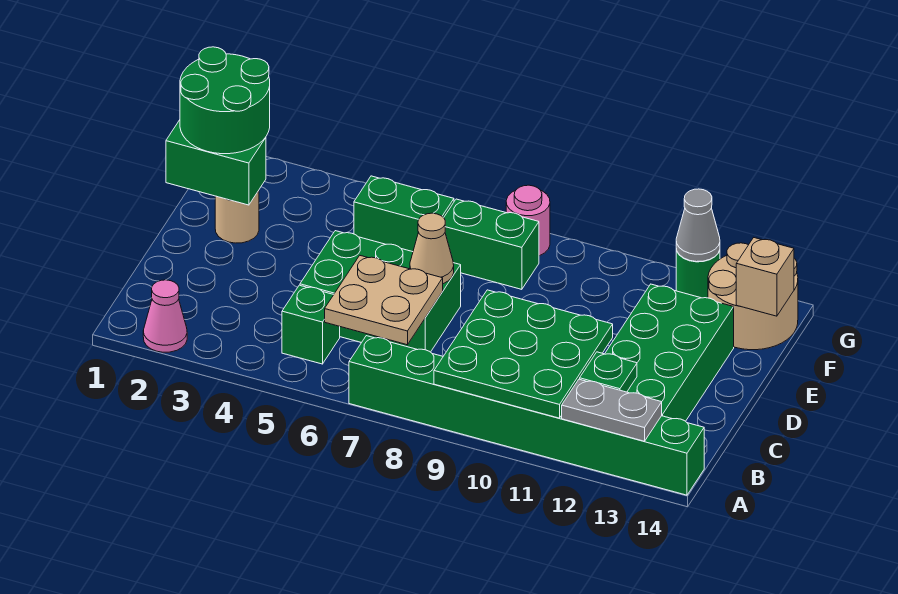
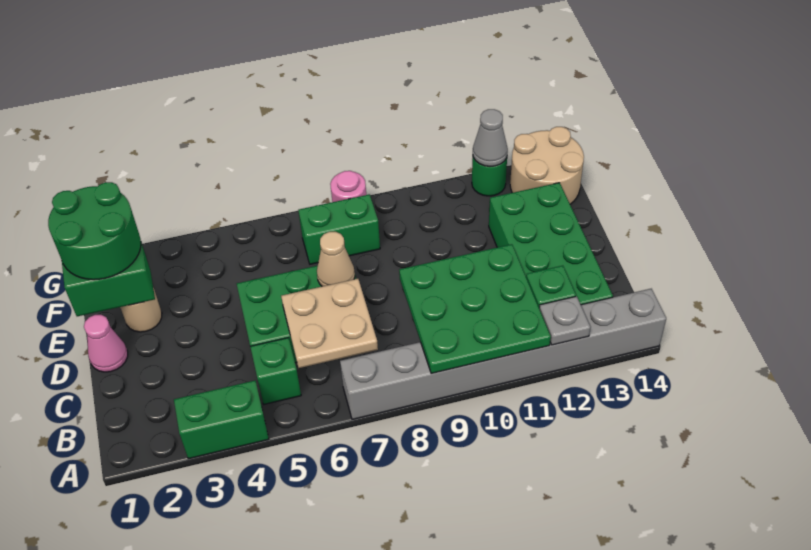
pink 1x1 cone [143,280,187,352] -> pink 1x1 cone moved to [84,315,128,372]
green 1x8 brick [349,336,704,495] -> grey 1x8 brick [340,289,666,419]
grey 1x2 plate [562,379,662,441] -> grey 1x1 plate [539,296,590,345]
green 1x2 brick [354,176,454,252] -> green 1x2 brick moved to [174,381,269,459]
tan 1x1 brick [736,238,794,316] -> none

